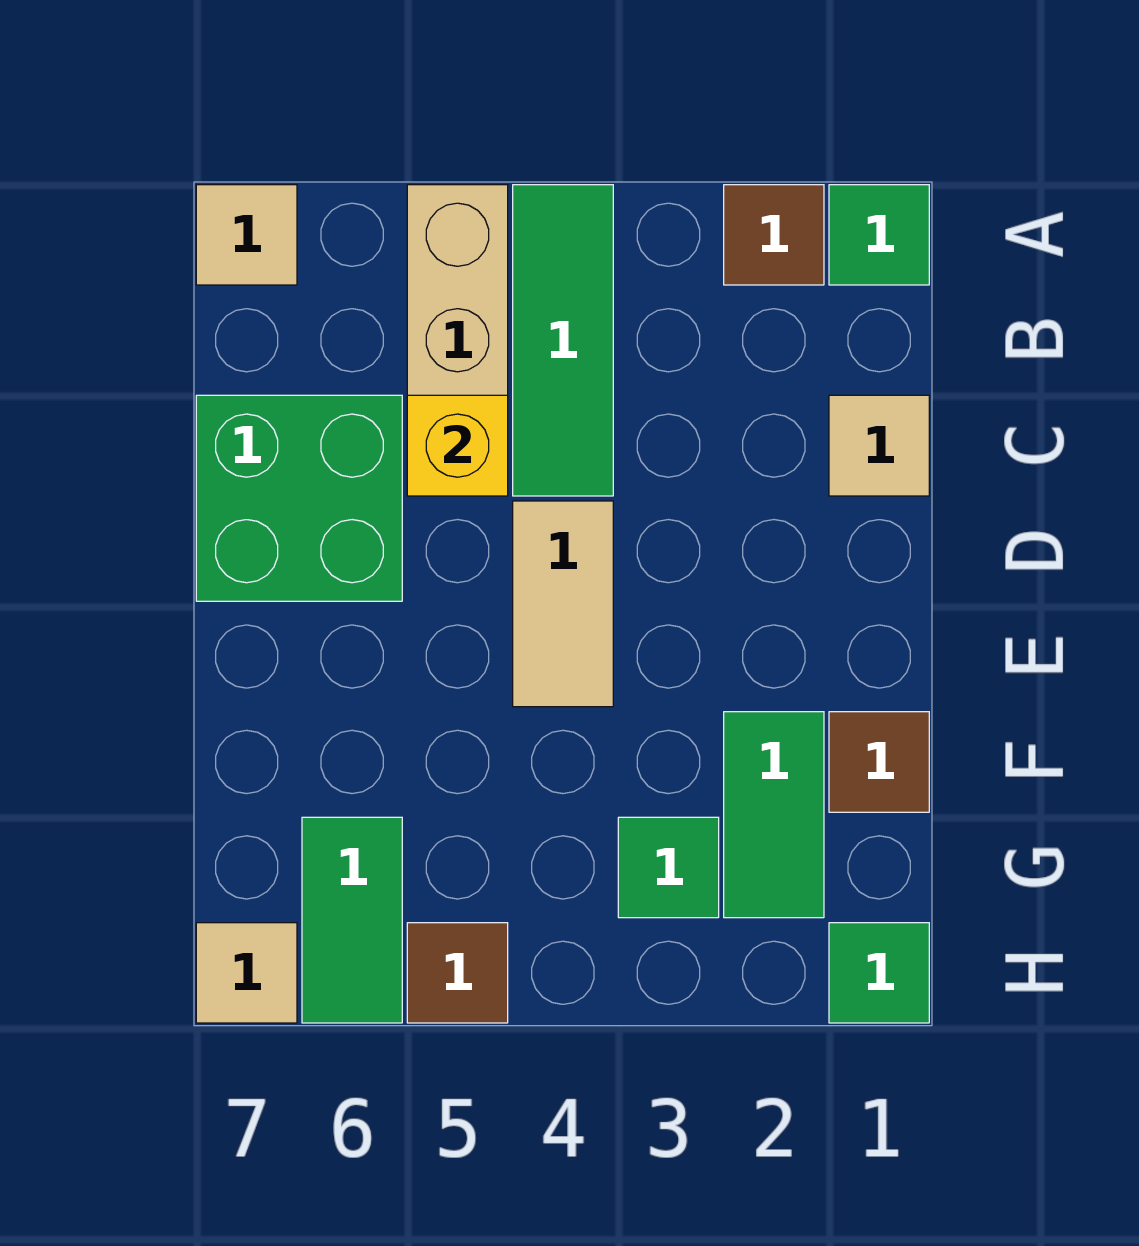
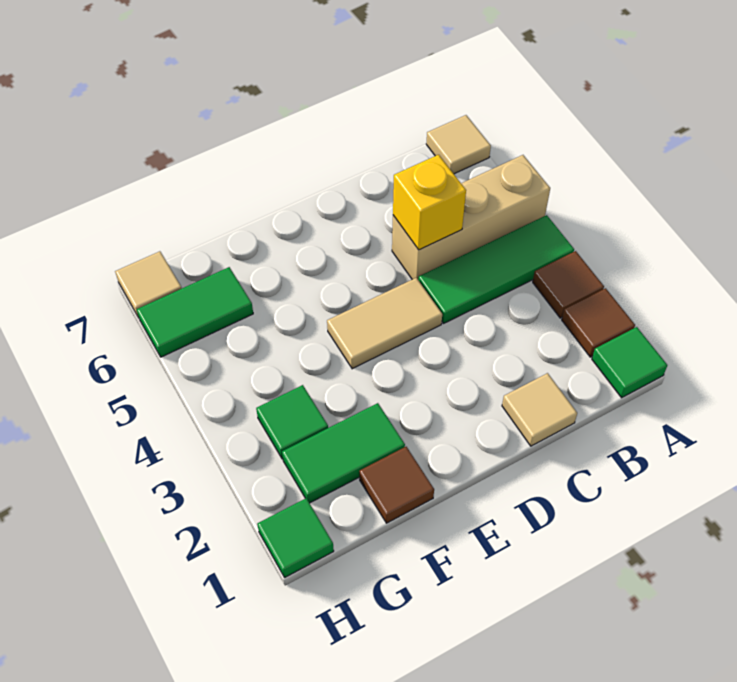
green 2x2 brick [196,395,402,601] -> none
brown 1x1 tile [407,923,508,1023] -> brown 1x1 tile moved to [533,251,604,318]

